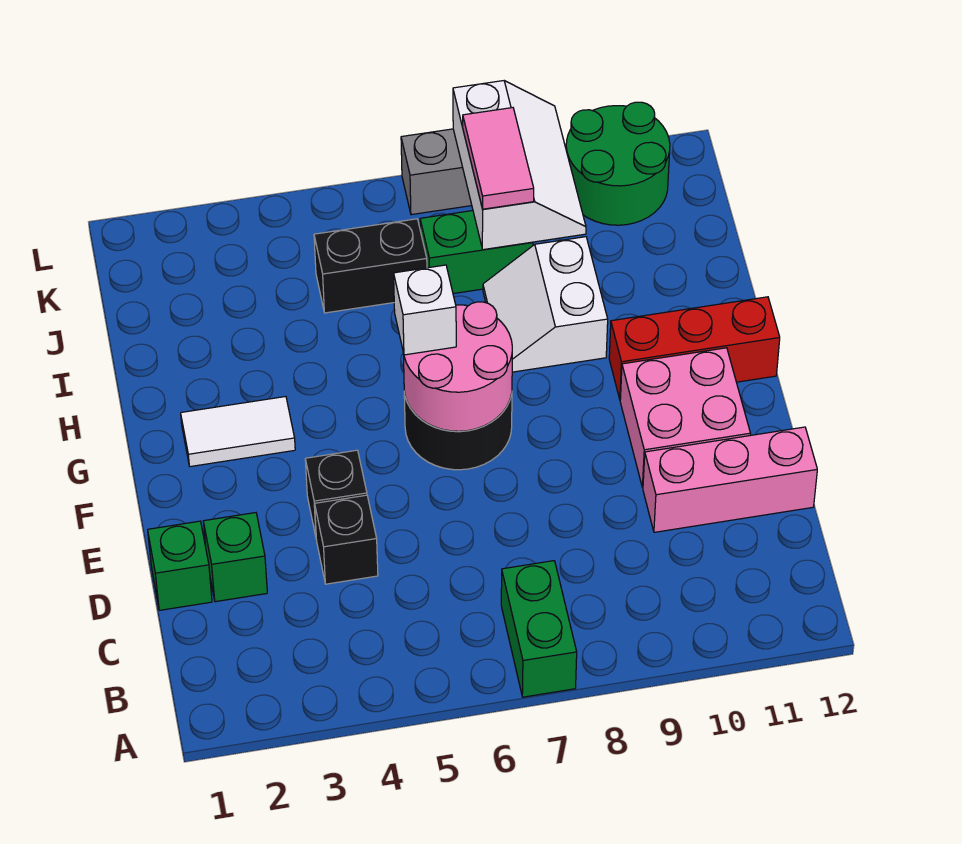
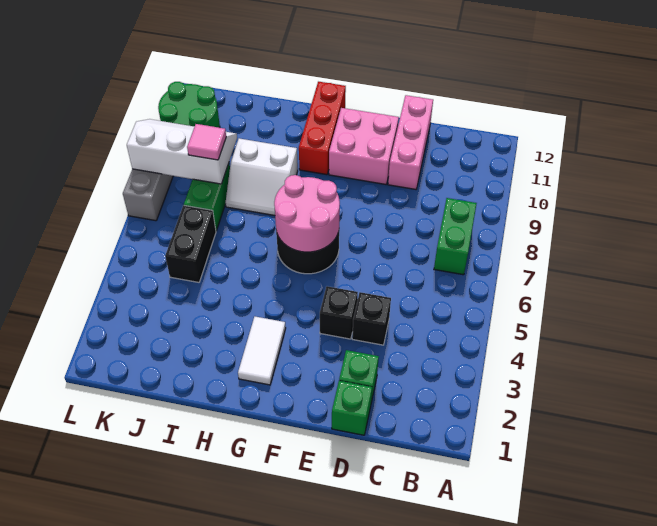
green 1x2 brick [501,561,577,697] -> green 1x2 brick turned to [434,198,477,275]
white 1x1 brick [394,265,456,355] -> none
pink 1x2 tile [463,108,534,209] -> pink 1x1 tile [187,124,226,160]

